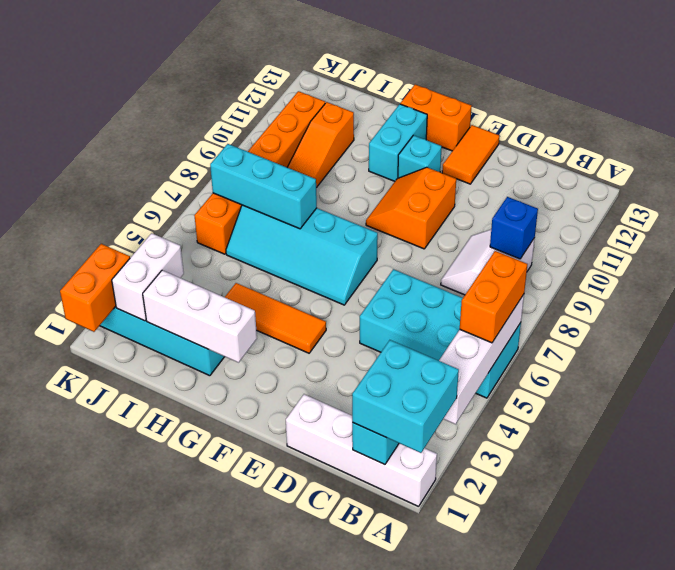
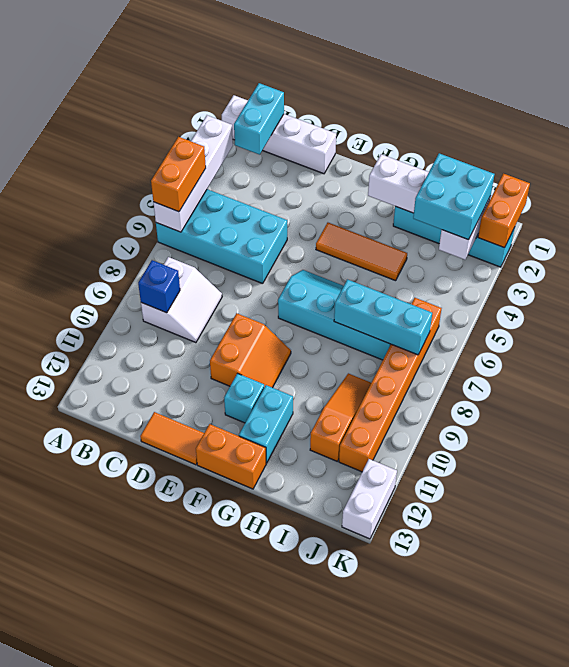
cyan 2x2 brick [352,340,459,453] -> cyan 2x2 brick moved to [413,153,494,240]
orange 1x2 tile [442,125,499,184] -> orange 1x2 tile turned to [140,412,204,465]
none -> white 1x2 brick [342,459,397,539]

